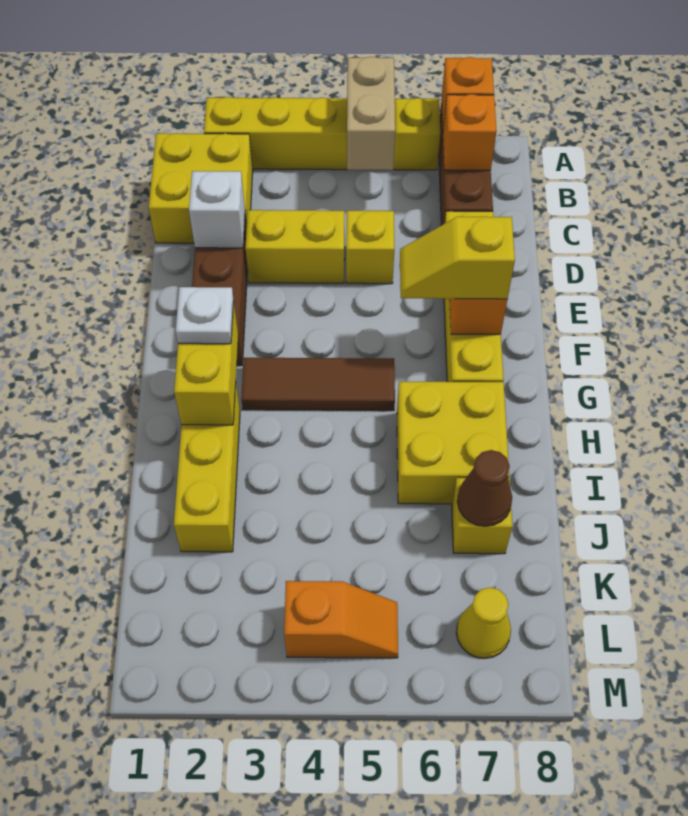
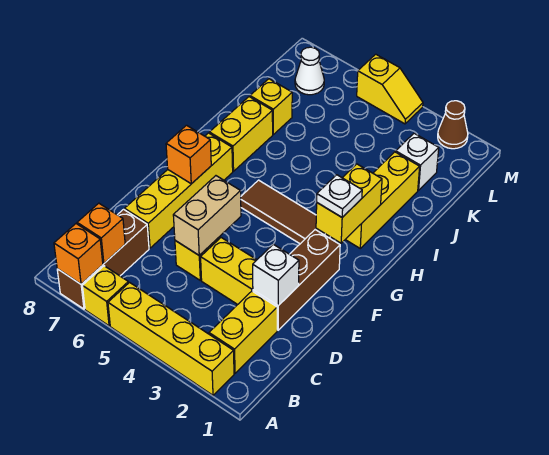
tan 1x2 brick [347,57,395,170] -> tan 1x2 brick moved to [173,176,241,255]
yellow 2x2 brick [149,133,253,243] -> yellow 1x2 brick [209,291,277,373]
yellow 1x2 slope [400,217,515,299] -> yellow 1x2 slope moved to [357,54,423,124]
yellow 2x2 brick [397,382,509,504] -> yellow 1x2 brick [209,97,273,171]
brown 1x1 cone [457,450,512,526] -> brown 1x1 cone moved to [438,101,468,149]
none -> white 1x1 brick [396,133,439,190]
orange 1x2 slope [284,581,398,658] -> none
yellow 1x1 cone [456,587,511,659] -> white 1x1 cone [295,47,324,95]

